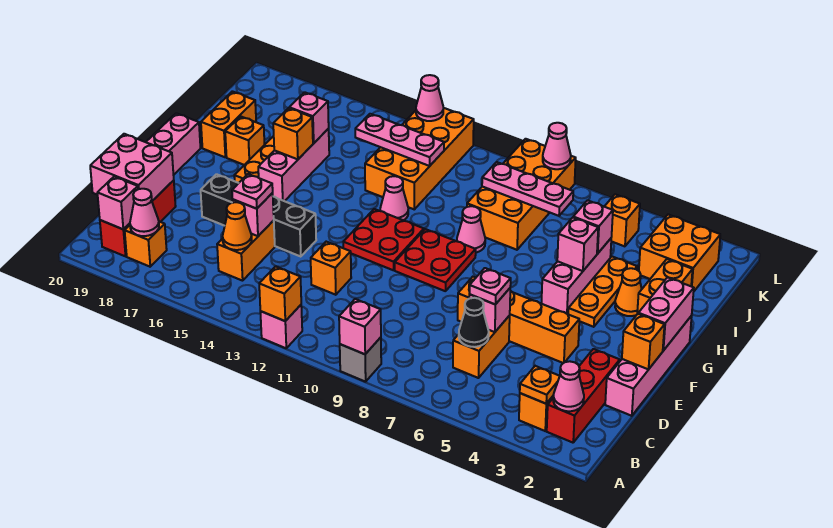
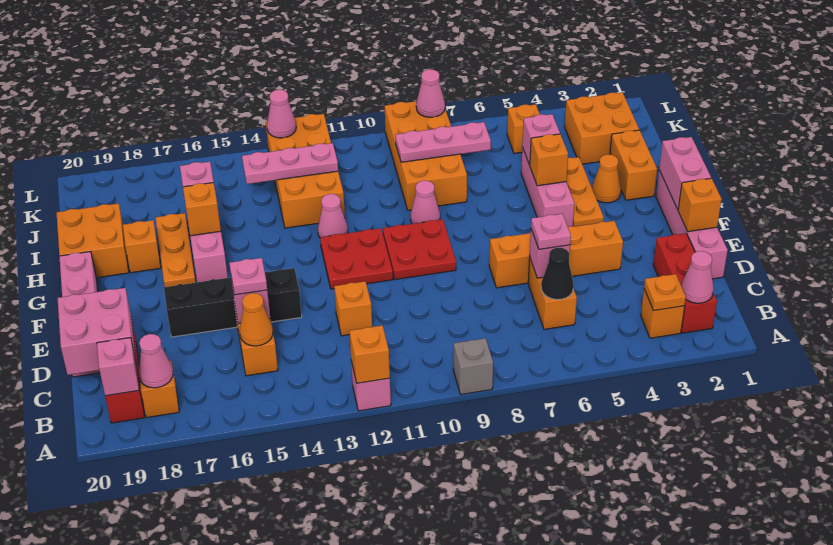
pink 1x1 brick [339,299,381,354] -> none
pink 1x1 brick [557,218,598,271] -> orange 1x1 brick [530,134,568,186]
orange 1x2 brick [201,91,256,157] -> orange 2x2 brick [57,203,129,278]

